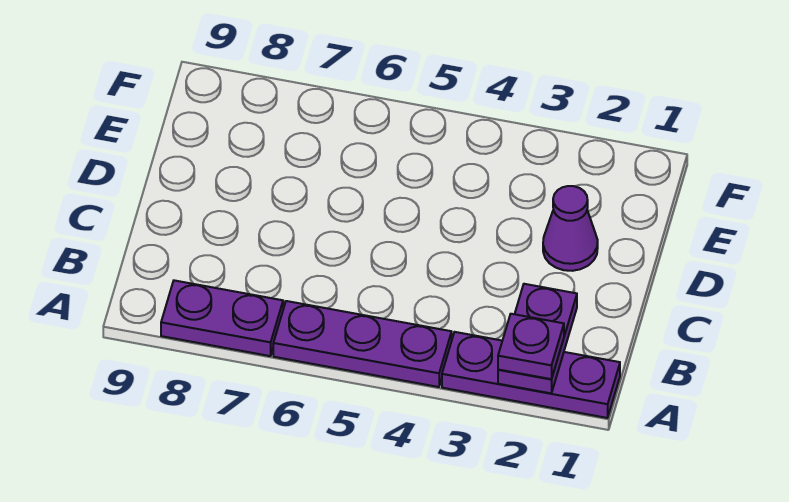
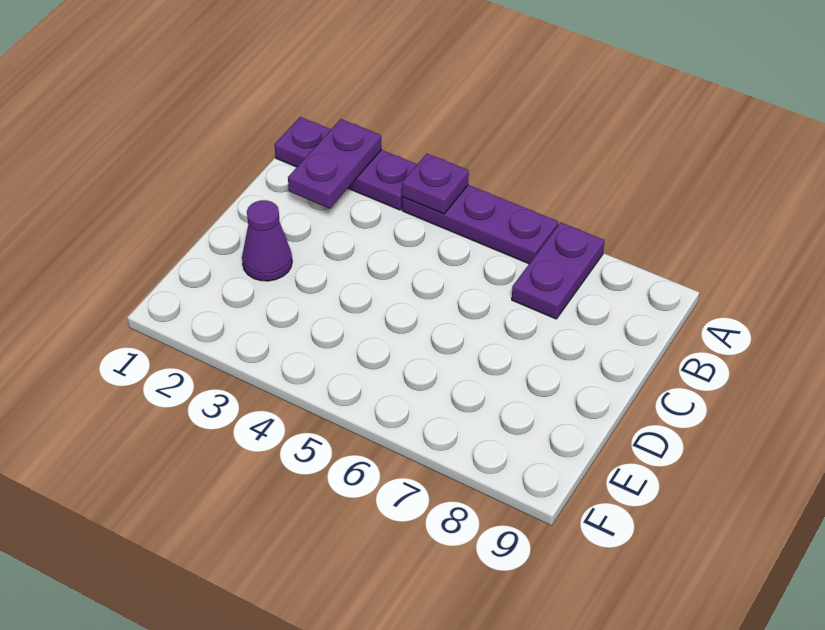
purple 1x1 plate [498,314,564,379] -> purple 1x1 plate moved to [402,154,469,214]
purple 1x2 plate [161,280,283,356] -> purple 1x2 plate turned to [512,222,605,319]

